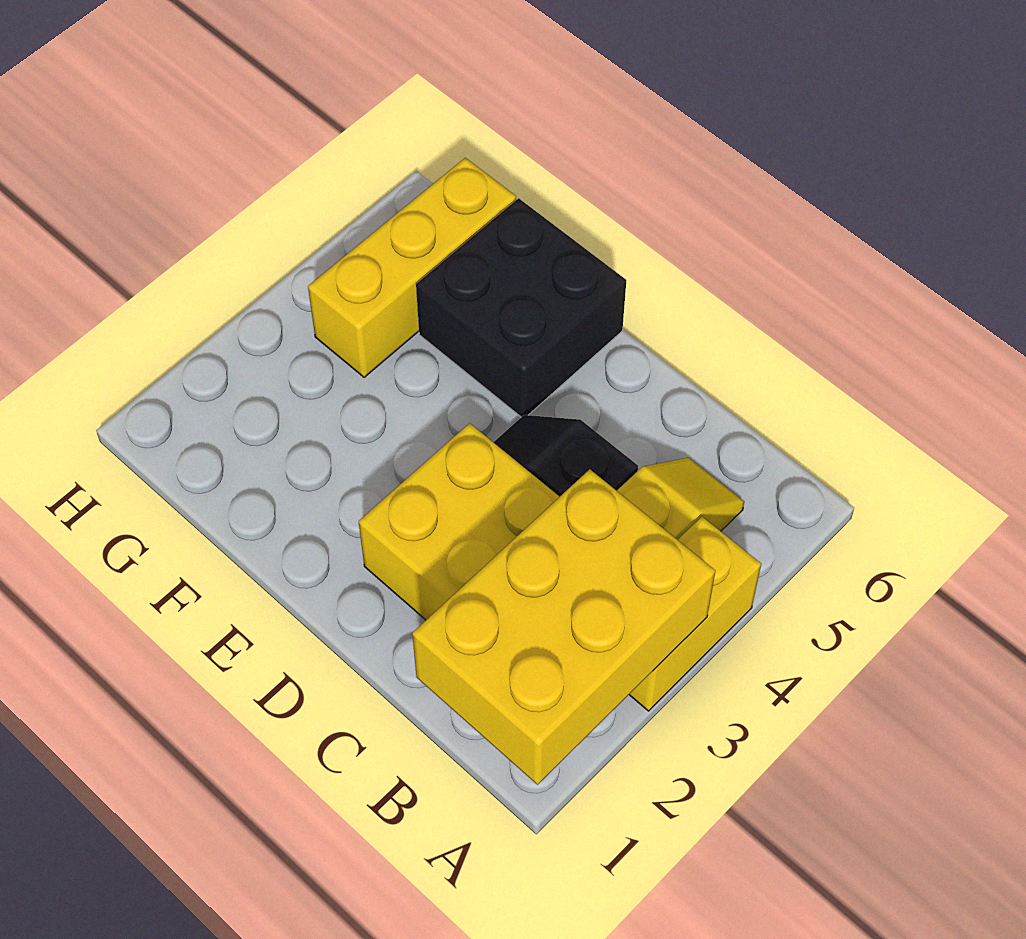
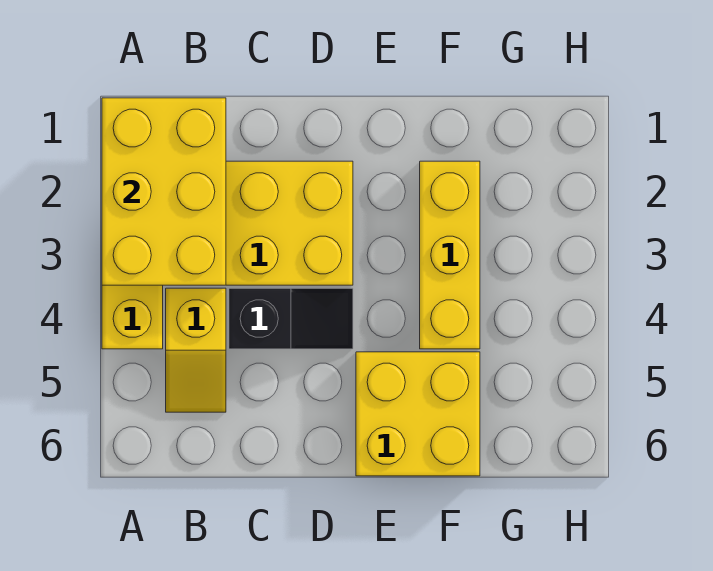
black 2x2 brick [416,198,626,417] -> yellow 2x2 brick [356,352,480,476]
yellow 1x3 brick [308,158,516,377] -> yellow 1x3 brick moved to [420,161,480,349]

